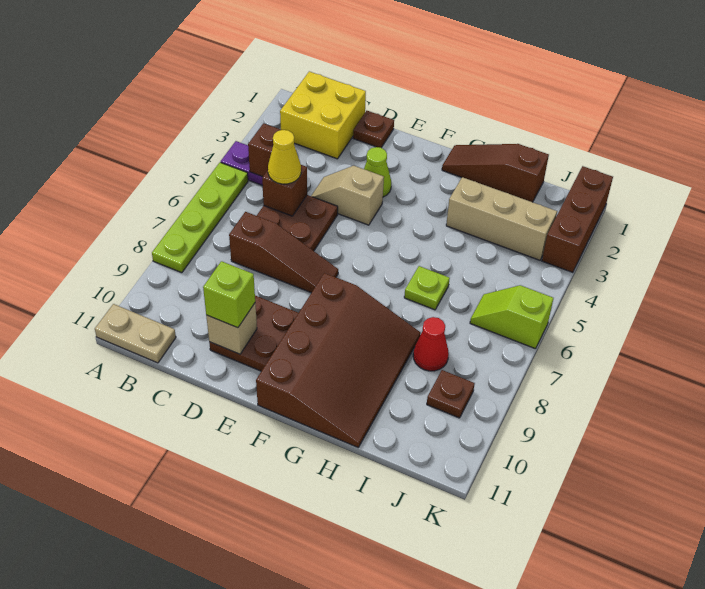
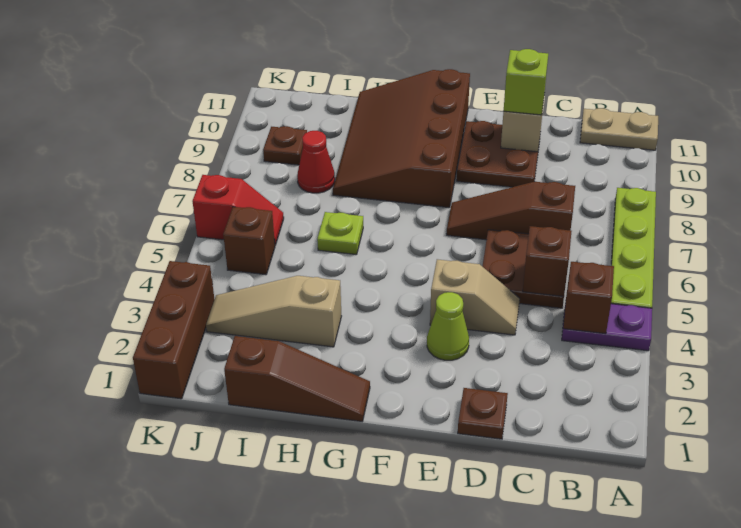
yellow 2x2 brick [280,71,366,159] -> none
yellow 1x1 cone [268,130,301,184] -> none
tan 1x3 brick [446,177,557,260] -> tan 1x3 slope [206,276,341,347]
none -> brown 1x1 brick [223,207,275,275]
lime 1x2 slope [470,285,553,349] -> red 1x2 slope [192,175,284,245]

